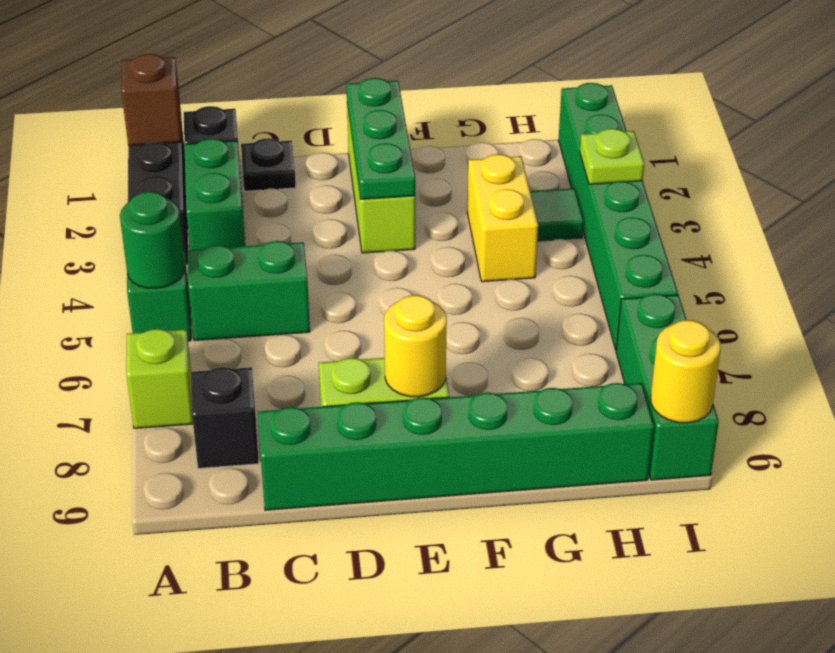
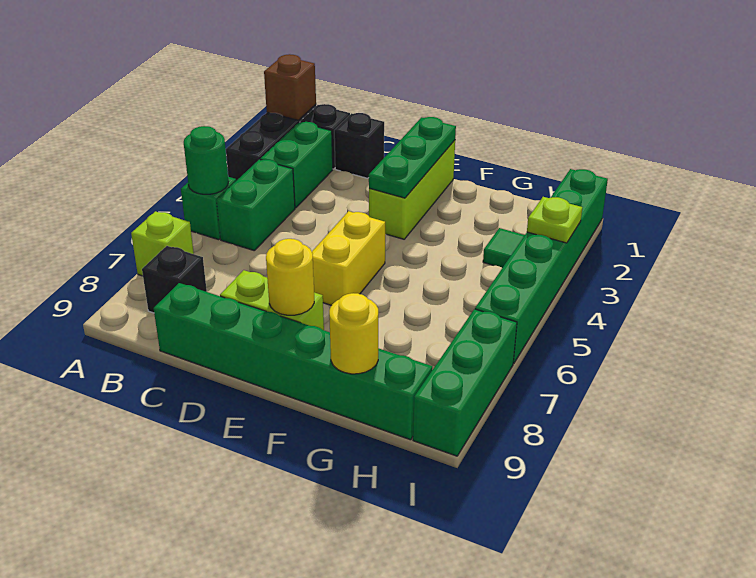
green 1x2 brick [187,241,310,341] -> green 1x2 brick turned to [216,160,295,250]
black 1x1 plate [241,138,296,191] -> black 1x1 brick [334,113,384,178]
yellow 1x2 brick [467,154,538,282] -> yellow 1x2 brick moved to [312,211,385,305]
yellow 1x1 round brick [651,320,721,423] -> yellow 1x1 round brick moved to [329,293,378,374]

